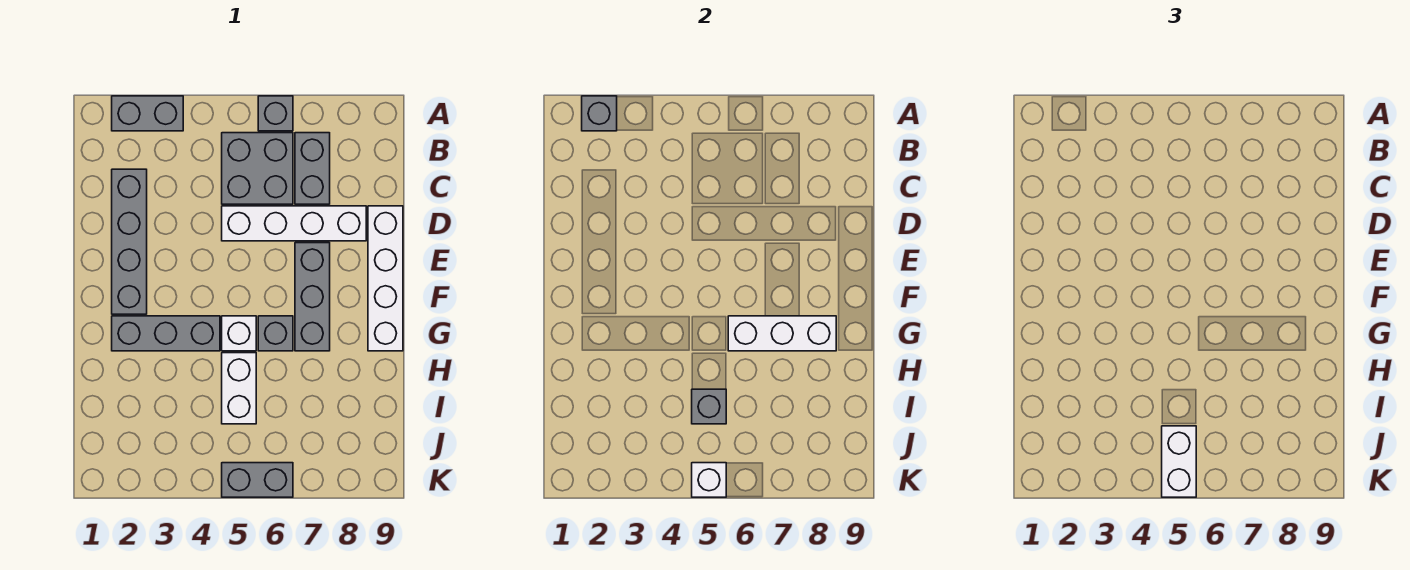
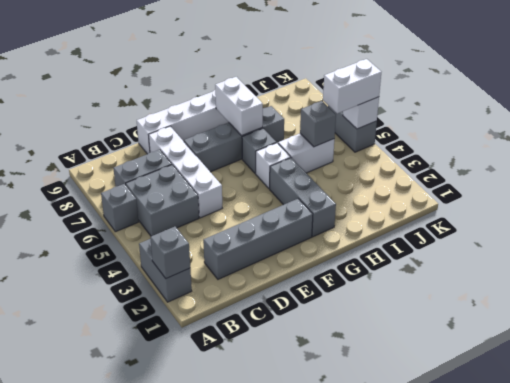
grey 1x3 brick [295,243,330,351] -> grey 1x4 brick [184,106,284,172]
white 1x3 brick [728,316,836,351] -> white 1x2 brick [215,77,263,136]

